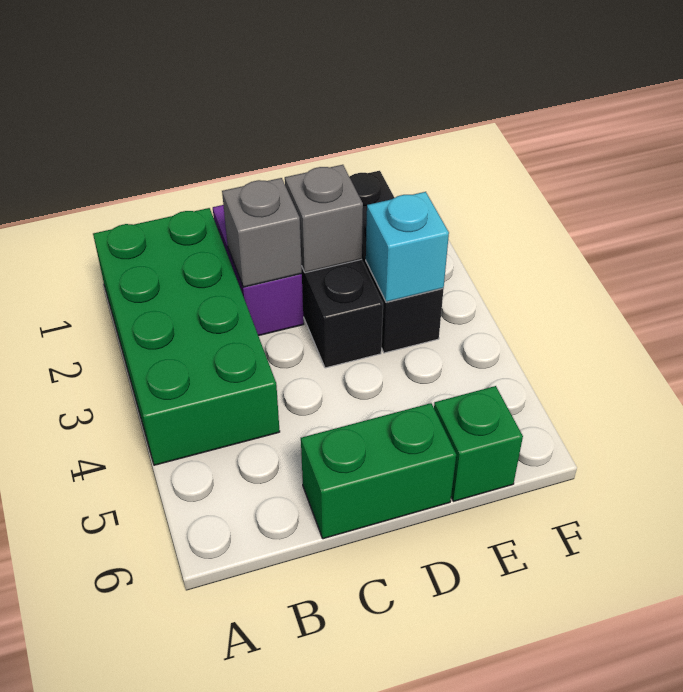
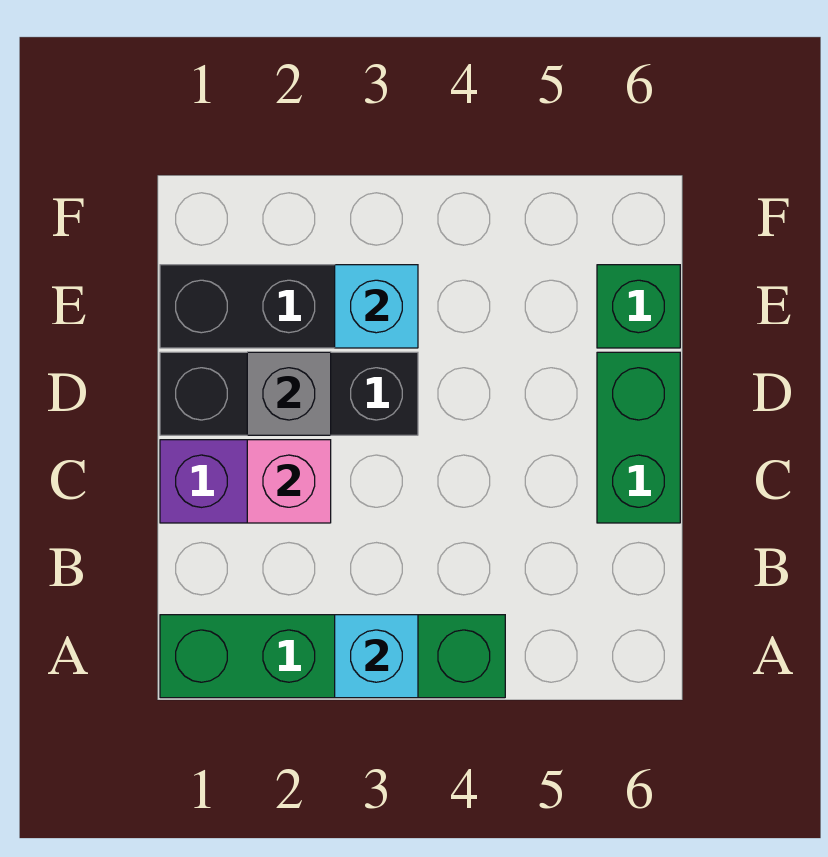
green 2x4 brick [93,208,280,465] -> green 1x4 brick [160,615,505,698]
none -> cyan 1x1 brick [335,615,418,698]
grey 1x1 brick [222,178,302,287] -> pink 1x1 brick [247,440,331,523]

